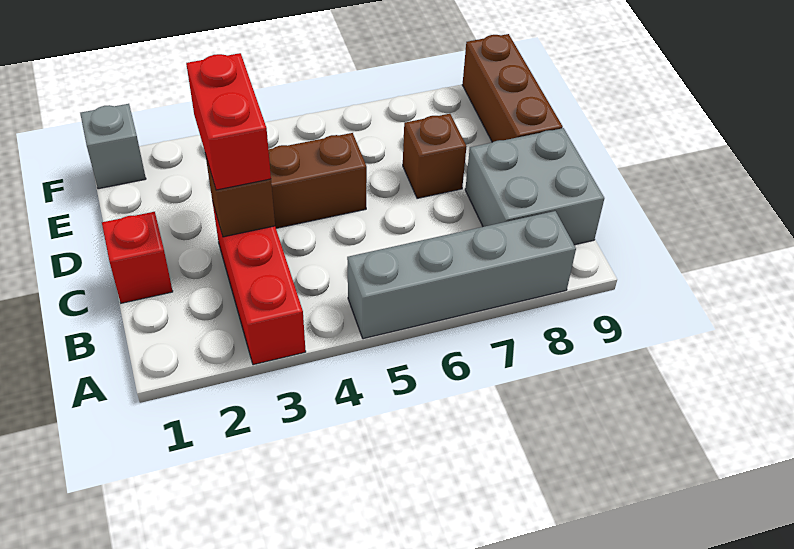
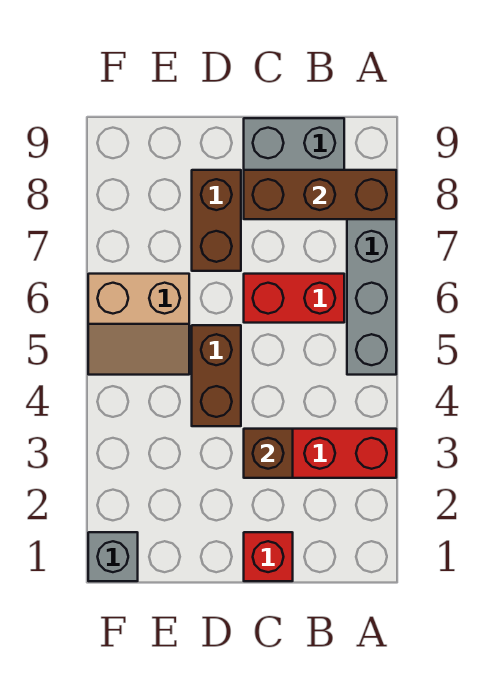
red 1x2 brick [186,53,271,190] -> red 1x2 brick moved to [244,274,344,323]
brown 1x1 brick [403,114,467,198] -> brown 1x2 brick [192,170,241,271]
brown 1x3 brick [462,34,563,142] -> brown 1x3 brick moved to [244,170,396,219]
none -> tan 2x2 slope [88,274,189,375]

